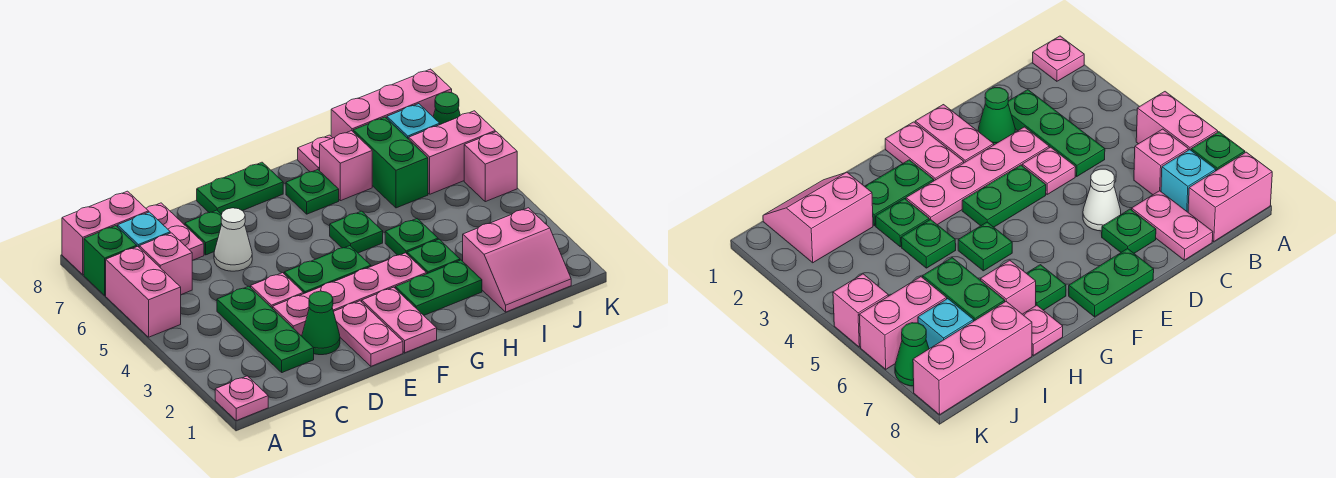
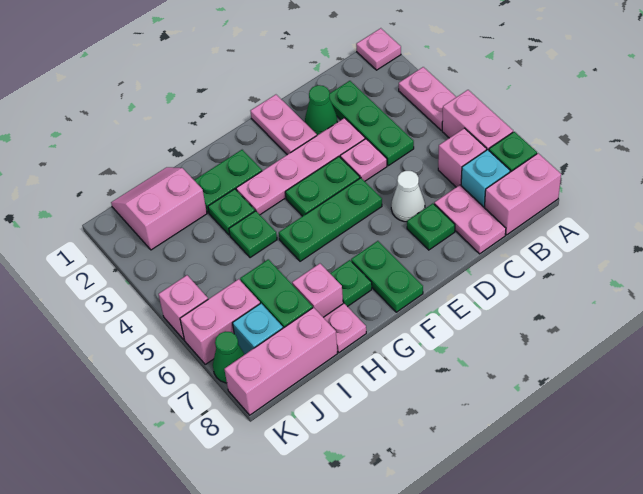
green 1x2 plate [197,162,283,214] -> green 1x2 plate turned to [351,241,423,312]
pink 1x2 plate [362,287,437,353] -> pink 1x2 plate moved to [399,67,456,130]
green 1x1 plate [330,211,383,253] -> green 1x3 plate [279,178,382,261]

